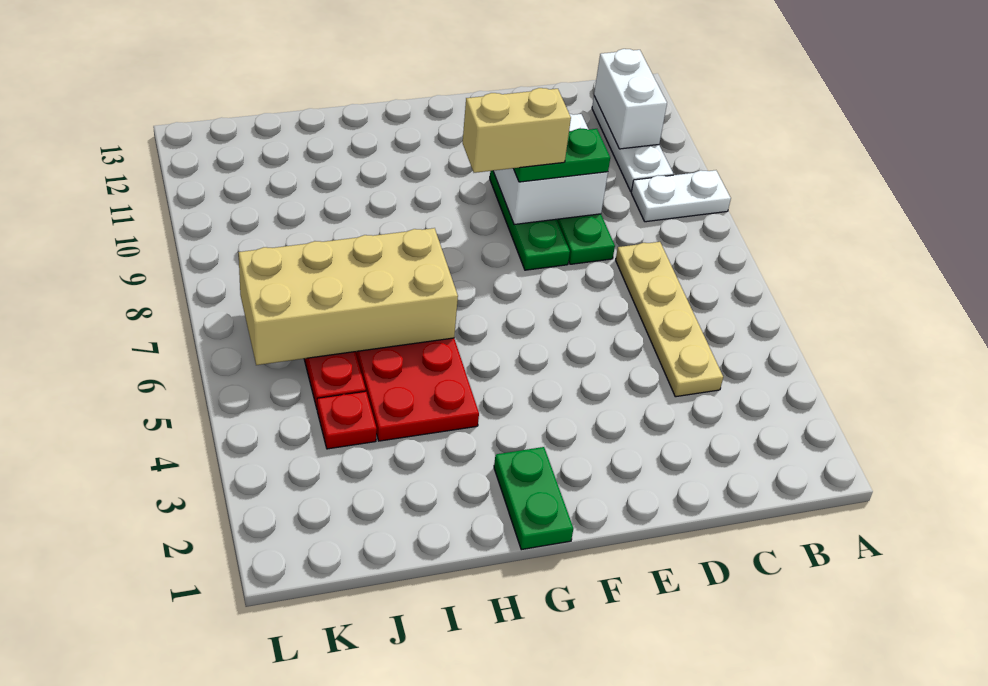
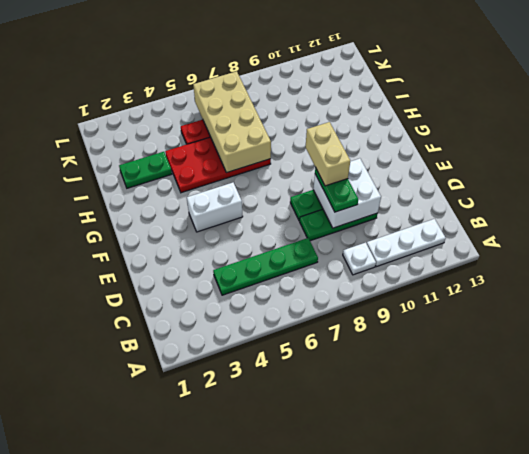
white 1x2 plate [631,170,731,222] -> white 1x1 plate [343,242,376,275]
white 1x2 brick [594,49,667,149] -> white 1x2 brick moved to [187,183,243,232]
tan 1x4 plate [616,242,723,397] -> green 1x4 plate [213,238,318,295]
green 1x2 plate [494,447,573,550] -> green 1x2 plate moved to [119,152,172,188]
red 1x1 plate [317,391,377,449] -> none

